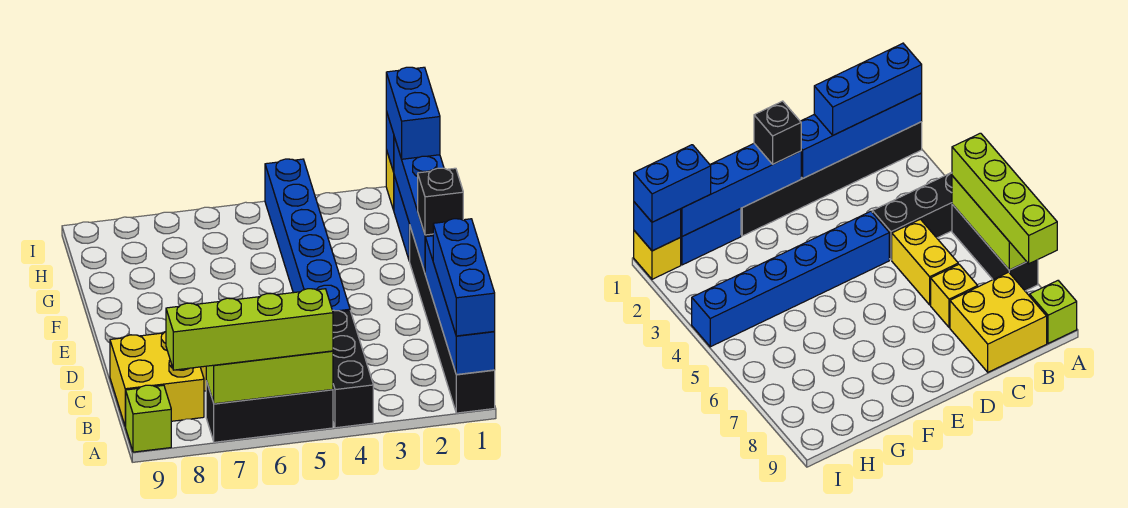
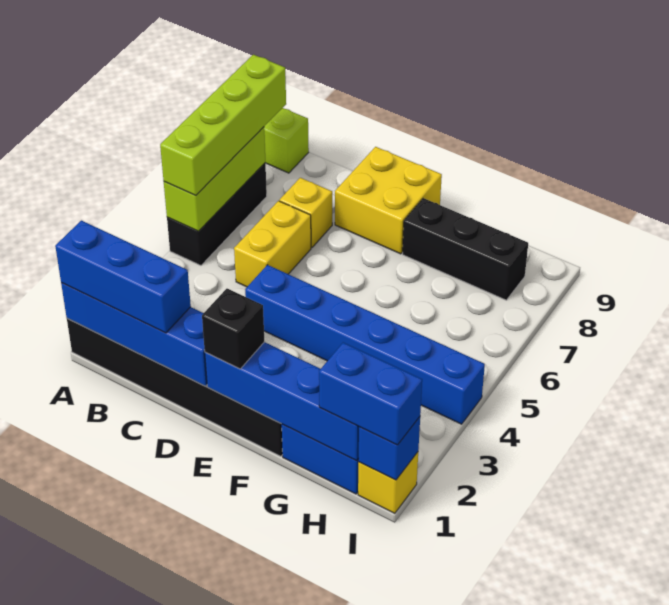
black 1x3 brick [333,310,373,428] -> black 1x3 brick moved to [403,198,528,300]
yellow 2x2 brick [110,332,204,427] -> yellow 2x2 brick moved to [335,147,442,254]

